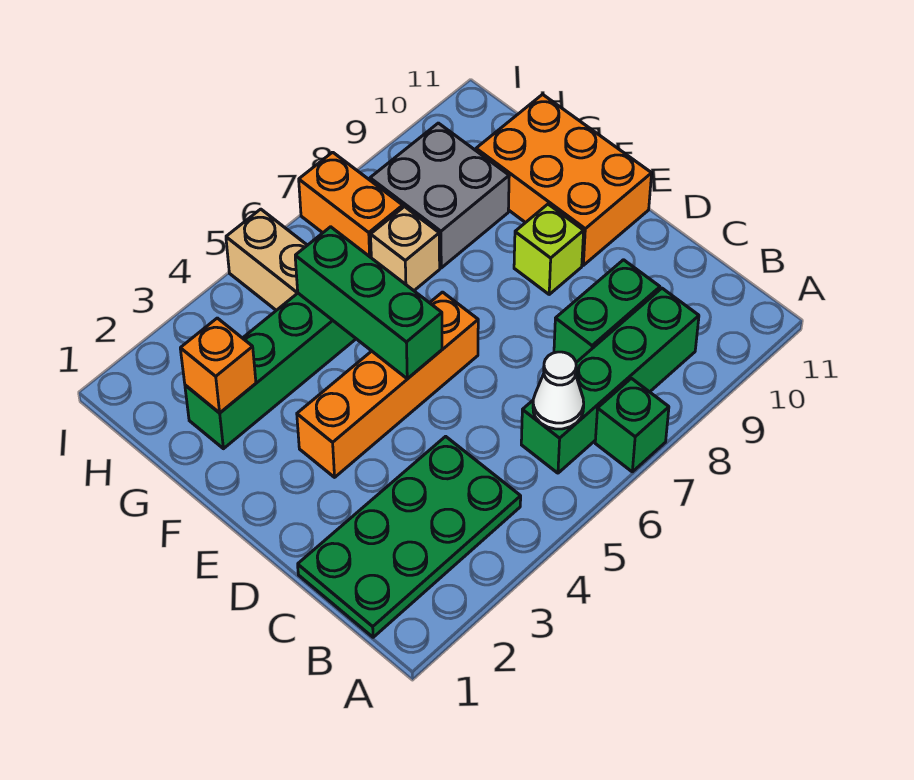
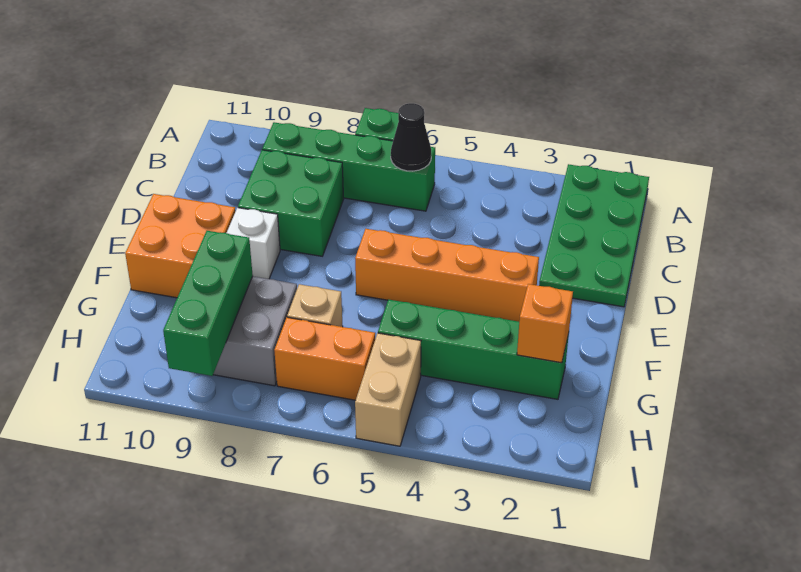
green 2x4 plate [298,436,521,637] -> green 2x4 plate turned to [539,164,649,307]
white 1x1 cone [533,352,584,429] -> black 1x1 cone [391,103,431,171]
green 1x2 brick [554,260,660,362] -> green 2x2 brick [238,150,344,256]
green 1x3 brick [295,227,442,379] -> green 1x3 brick moved to [163,231,253,376]
lime 1x1 brick [514,204,584,294] -> white 1x1 brick [227,208,280,279]
orange 2x3 brick [476,94,652,265] -> orange 2x2 brick [125,194,236,298]
orange 1x2 brick [299,152,403,257] -> orange 1x2 brick turned to [274,317,375,400]

